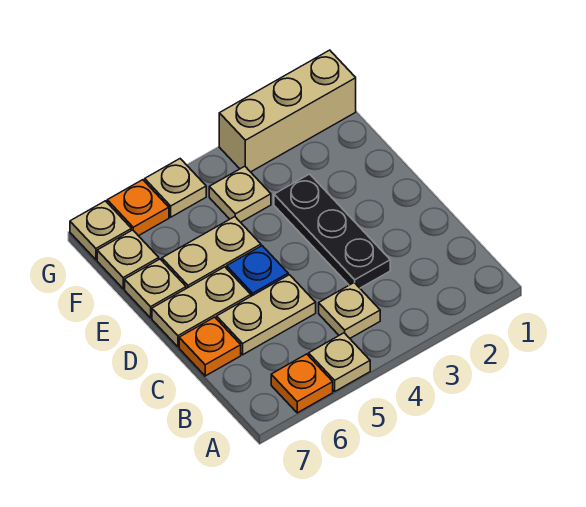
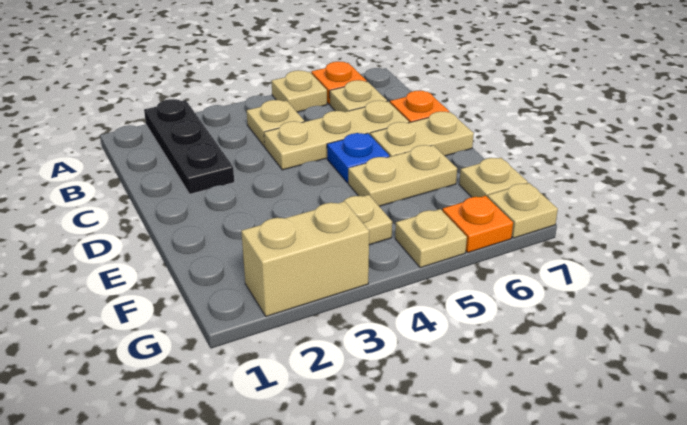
black 1x3 plate [274,174,390,288] -> black 1x3 plate moved to [144,99,234,194]
tan 1x2 plate [217,275,316,355] -> tan 1x3 plate [264,101,409,170]
tan 1x1 plate [125,259,186,318] -> tan 1x1 plate moved to [330,80,387,112]
tan 1x3 brick [219,50,356,172] -> tan 1x2 brick [241,201,369,316]

